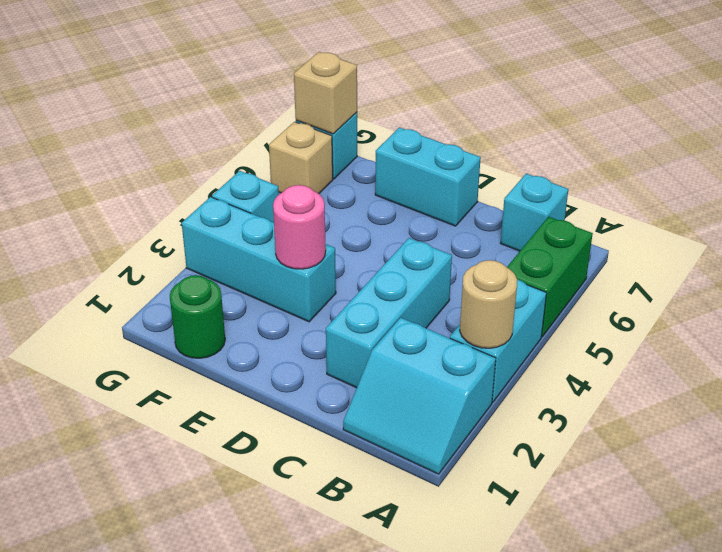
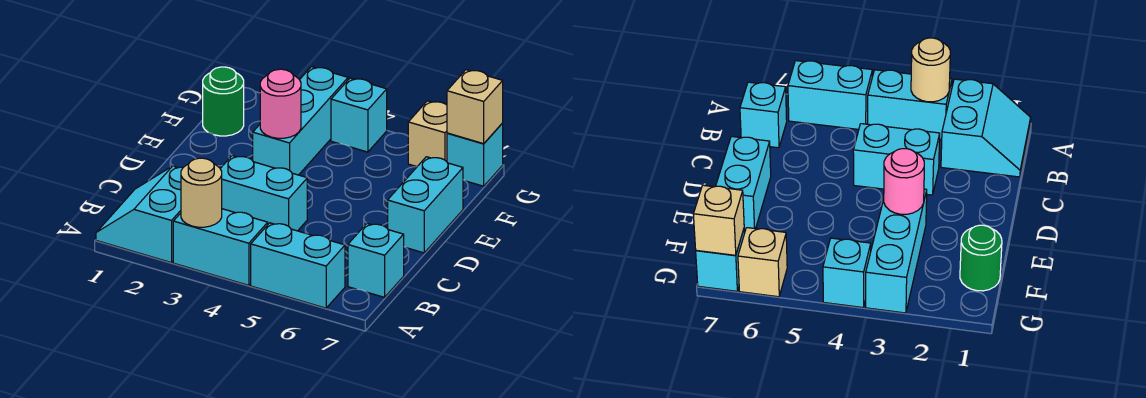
green 1x2 brick [507,217,593,337] -> cyan 1x2 brick [251,223,345,308]
cyan 1x3 brick [326,238,452,388] -> cyan 1x2 brick [220,156,307,231]

